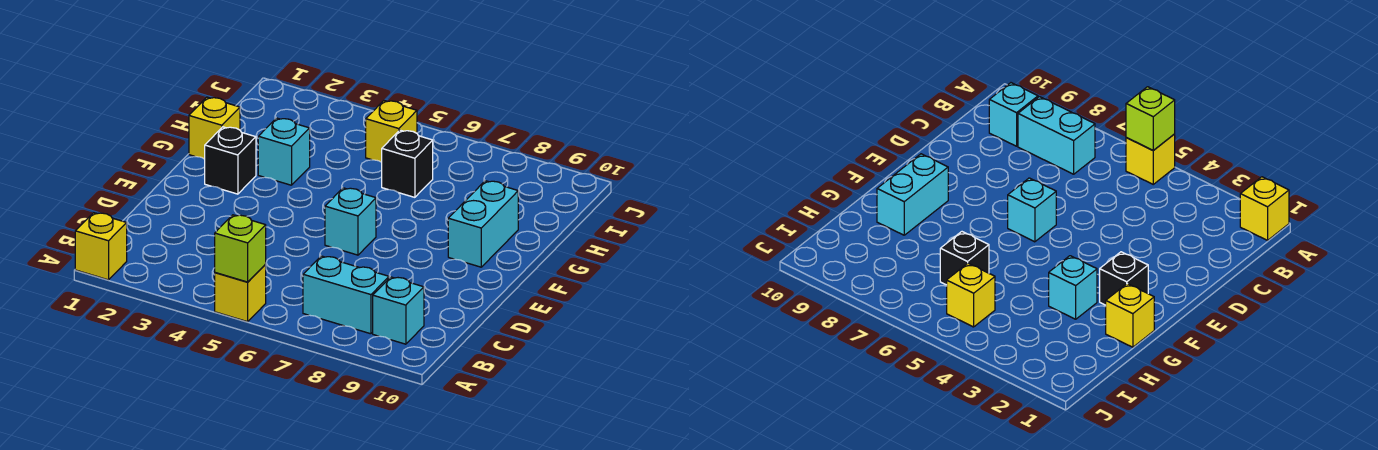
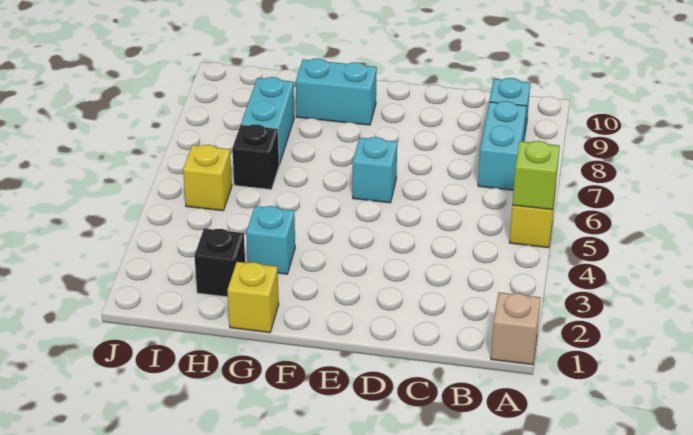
yellow 1x1 brick [75,213,127,280] -> tan 1x1 brick [491,292,541,365]
black 1x1 brick [205,127,256,194] -> black 1x1 brick moved to [194,229,245,297]
none -> cyan 1x2 brick [241,77,294,164]

